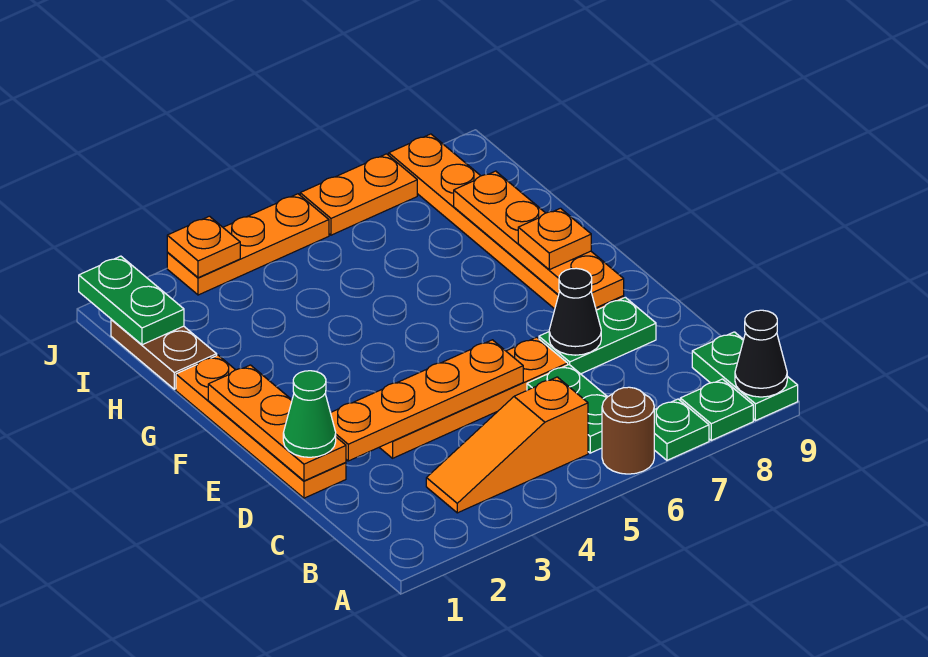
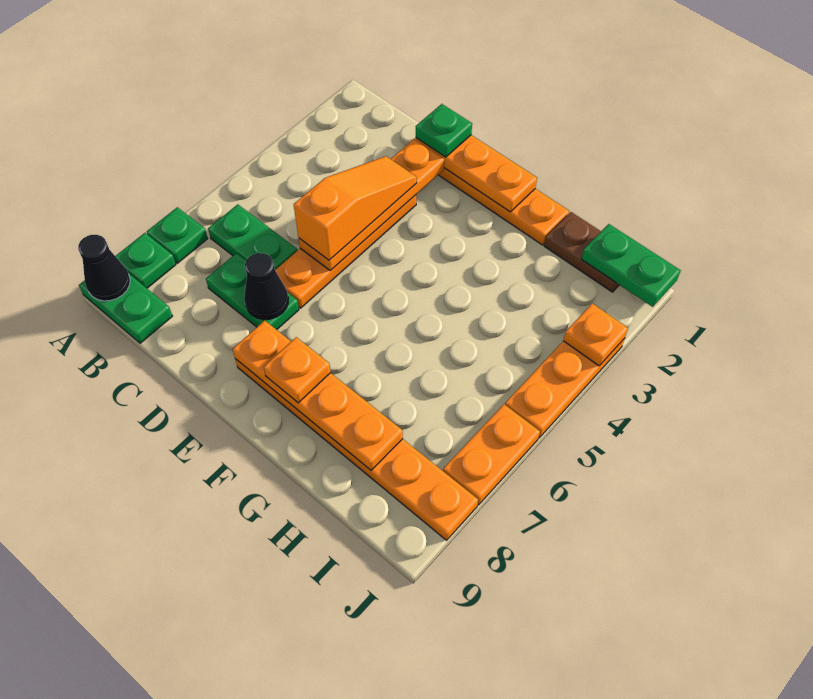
brown 1x1 round brick [602,387,654,474] -> none
orange 1x3 slope [426,377,588,513] -> orange 1x3 slope moved to [294,156,417,260]
green 1x1 cone [283,371,336,457] -> green 1x1 plate [416,104,472,157]
green 1x2 plate [539,297,656,374] -> green 1x2 plate turned to [206,253,299,330]

